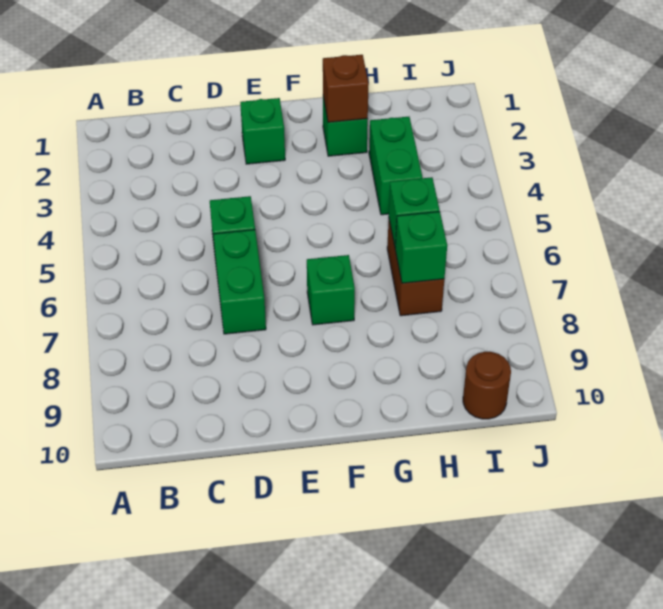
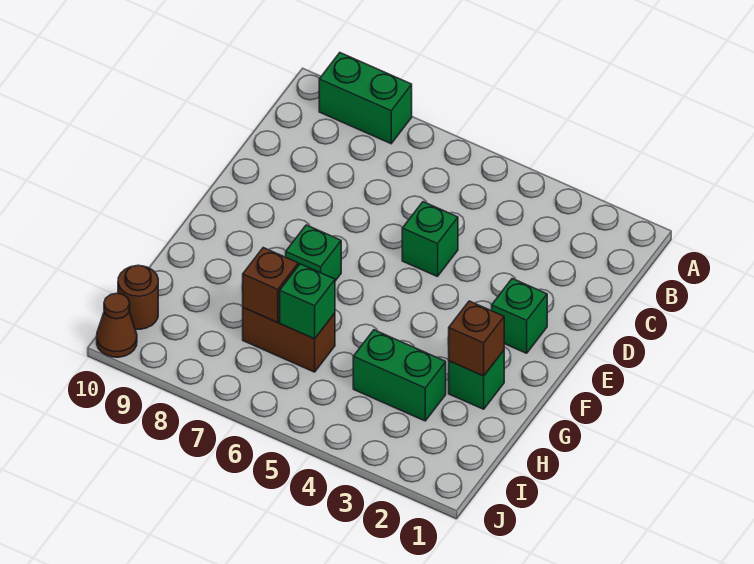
green 1x2 brick [213,230,266,334] -> green 1x2 brick moved to [319,53,412,144]
green 1x1 brick [395,212,447,283] -> brown 1x1 brick [243,248,298,322]
none -> brown 1x1 cone [97,293,137,357]

